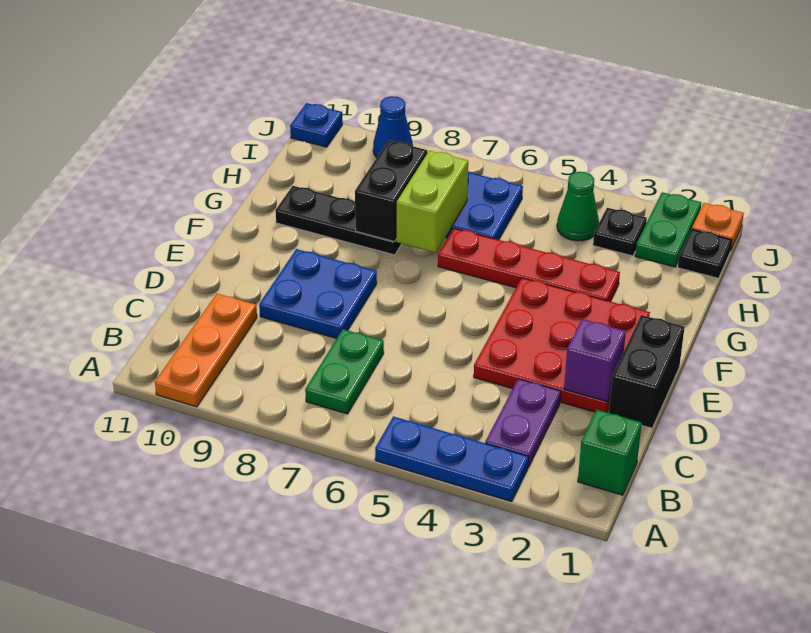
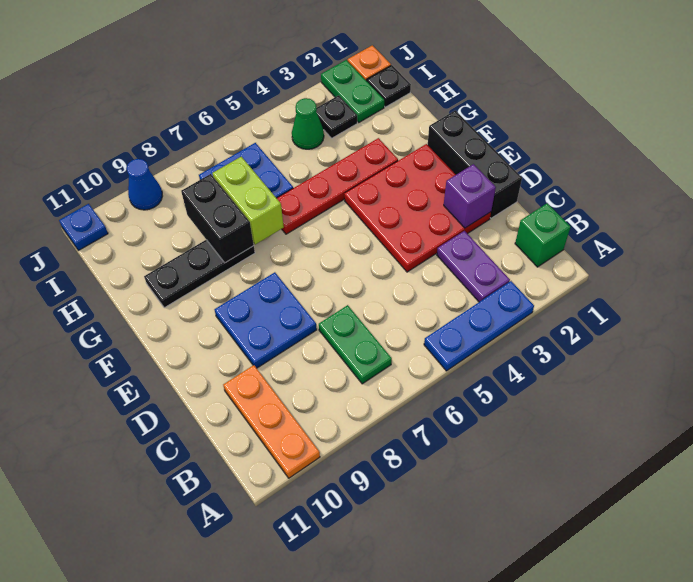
black 1x2 brick [609,315,685,428] -> black 1x3 brick [428,110,522,218]

